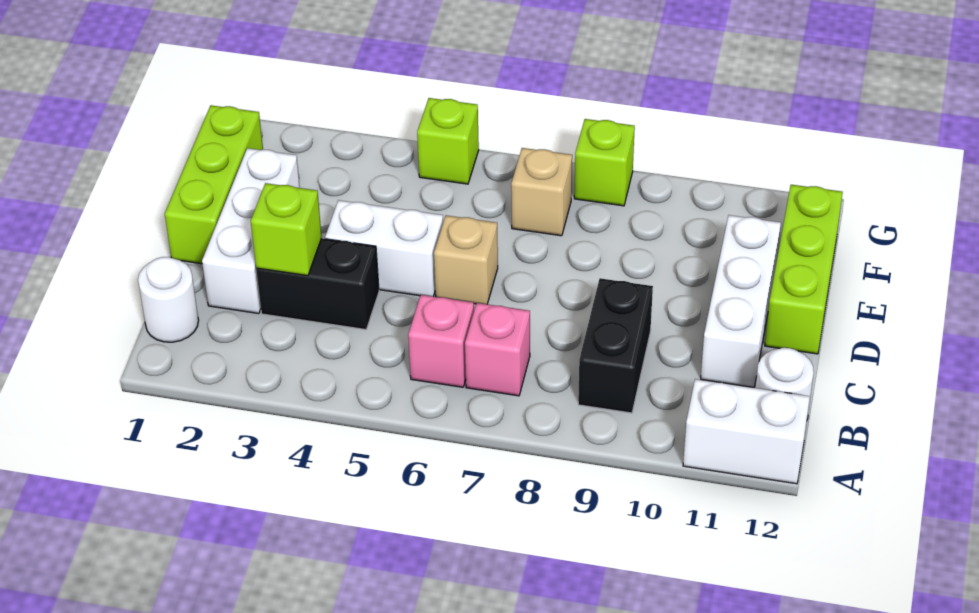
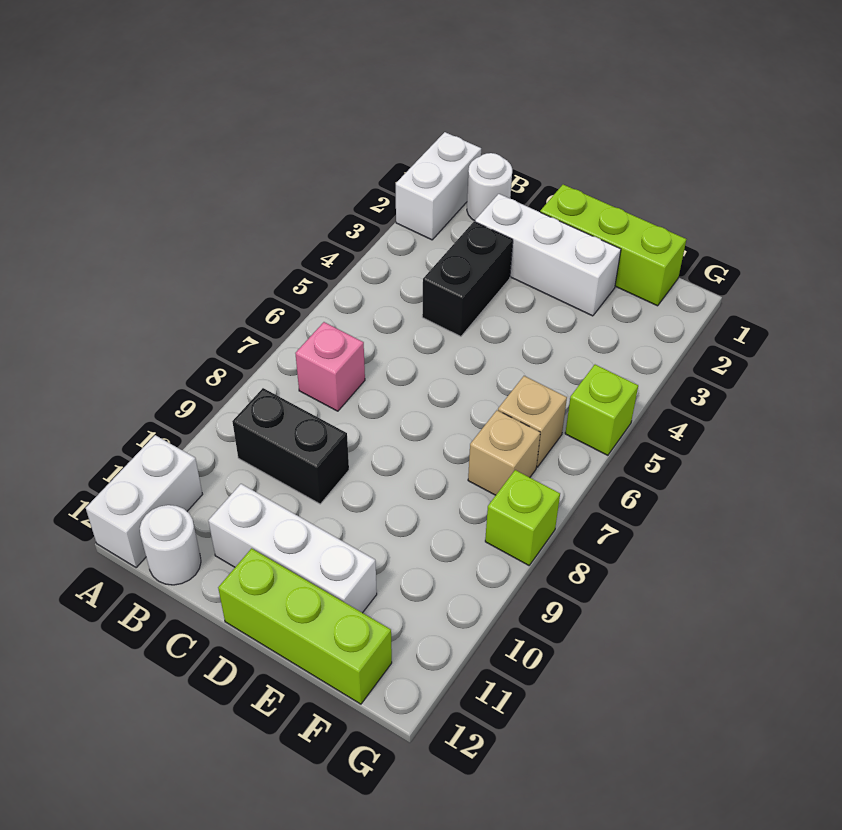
pink 1x1 brick [408,295,474,387] -> none
lime 1x1 brick [251,183,322,276] -> none
white 1x2 brick [325,200,443,296] -> white 1x2 brick moved to [396,132,481,240]
tan 1x1 brick [434,215,498,304] -> tan 1x1 brick moved to [498,376,567,467]

